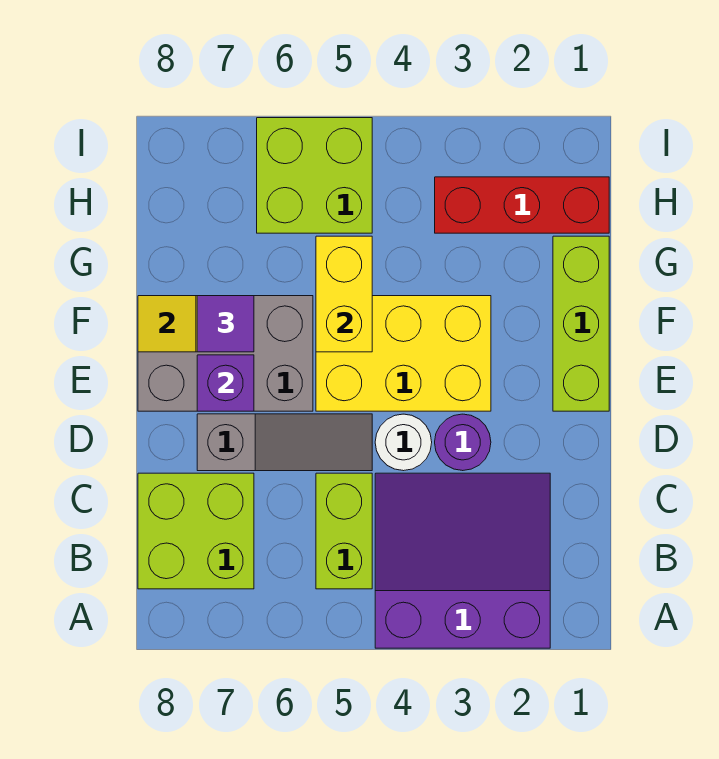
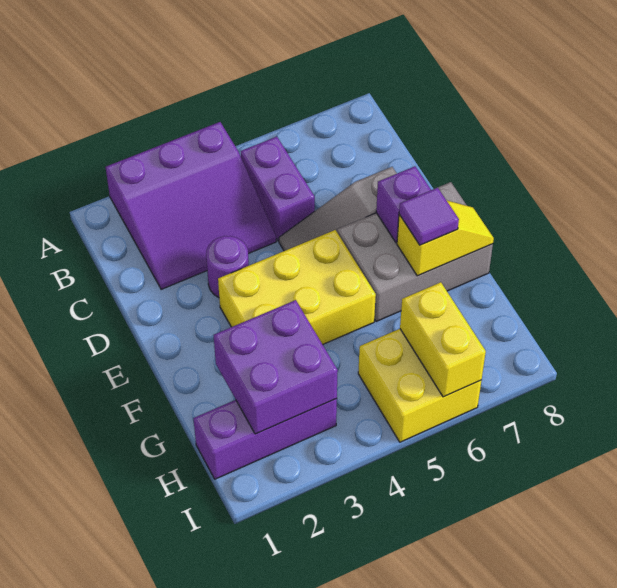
lime 1x2 brick [316,473,372,589] -> purple 1x2 brick [241,137,315,241]
lime 2x2 brick [138,473,254,589] -> none
white 1x1 round brick [375,414,432,471] -> none
lime 1x3 brick [553,236,609,411] -> none
yellow 1x2 brick [316,236,372,352] -> yellow 1x2 brick moved to [400,282,486,397]
none -> purple 2x2 brick [214,300,338,434]
red 1x3 brick [435,177,609,233] -> purple 1x3 brick [193,399,337,479]
lime 2x2 brick [257,118,372,233] -> yellow 2x2 brick [358,329,481,442]

